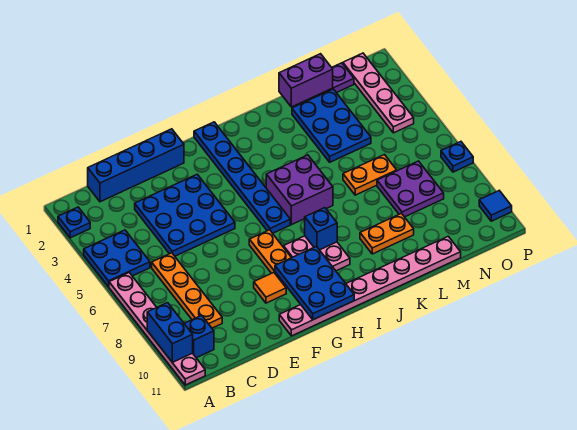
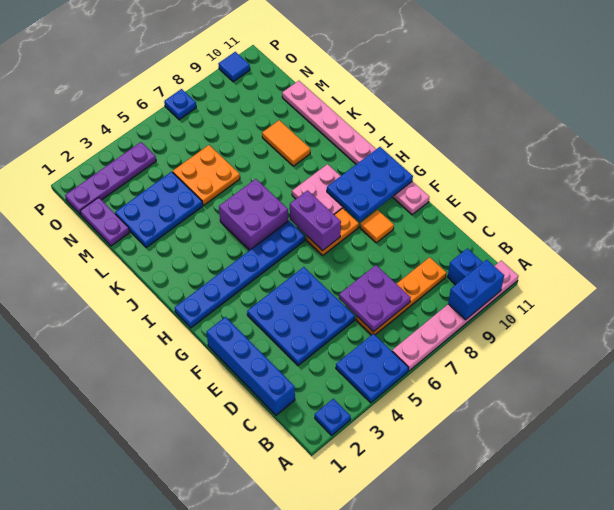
blue 1x1 brick [305,208,337,250] -> none
orange 1x2 plate [360,214,414,254] -> orange 1x2 tile [262,120,310,166]
purple 1x2 brick [279,54,333,107] -> purple 1x2 brick moved to [290,190,341,250]
orange 1x2 plate [343,155,397,195] -> orange 2x2 plate [173,145,240,205]
purple 2x2 plate [377,161,444,217] -> purple 2x2 plate moved to [339,265,411,332]
pink 1x4 plate [343,53,414,133] -> purple 1x4 plate [65,142,156,215]

